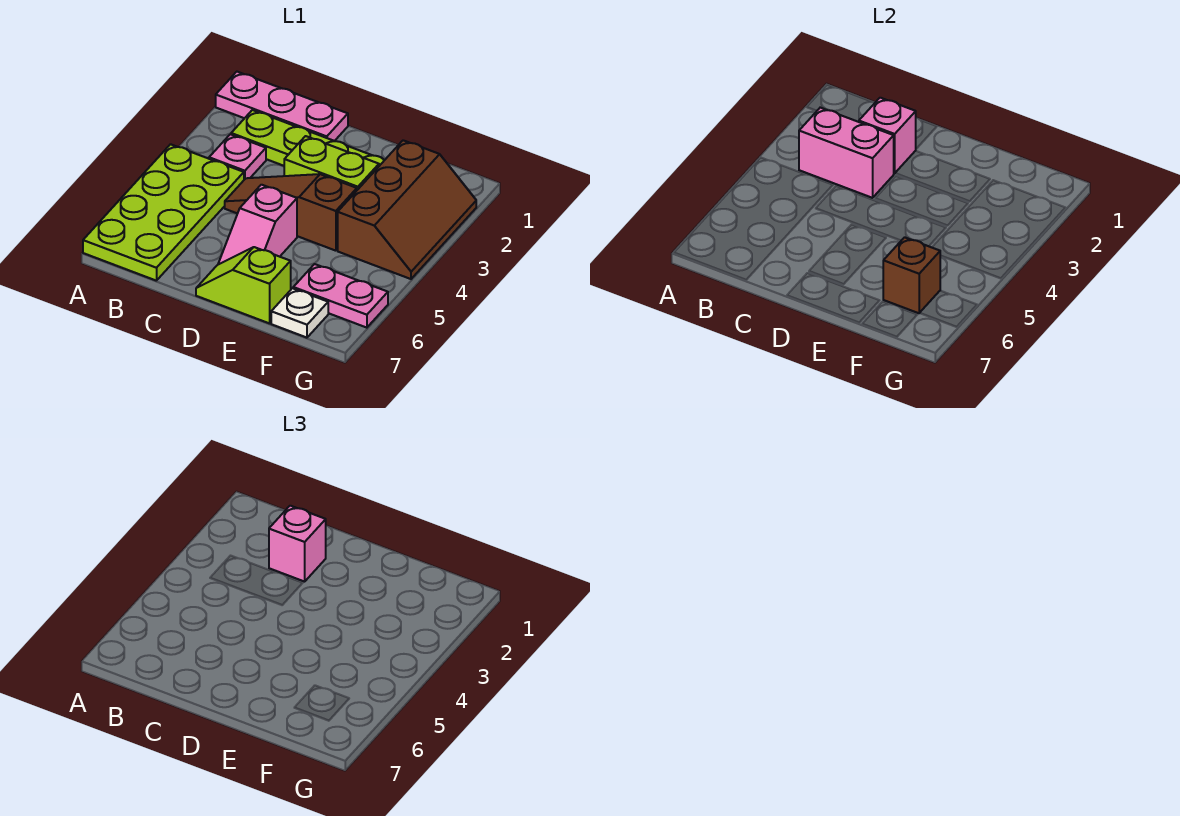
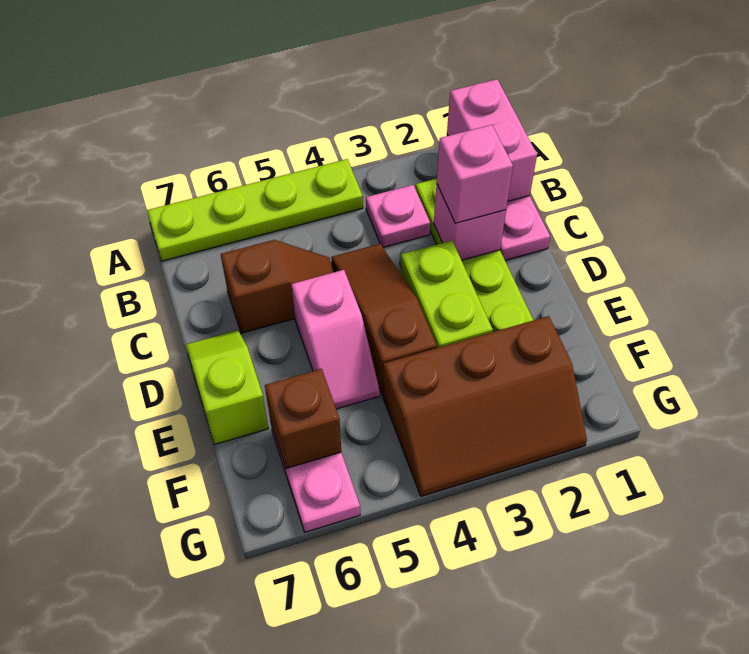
lime 2x4 plate [83,144,244,281] -> lime 1x4 plate [147,159,363,261]
pink 1x2 brick [799,108,894,198] -> pink 1x2 brick moved to [447,79,537,201]
none -> brown 1x2 slope [221,240,334,333]
pink 1x2 slope [218,185,297,264] -> pink 1x2 slope turned to [291,270,380,409]
white 1x1 plate [271,288,328,338] -> none

